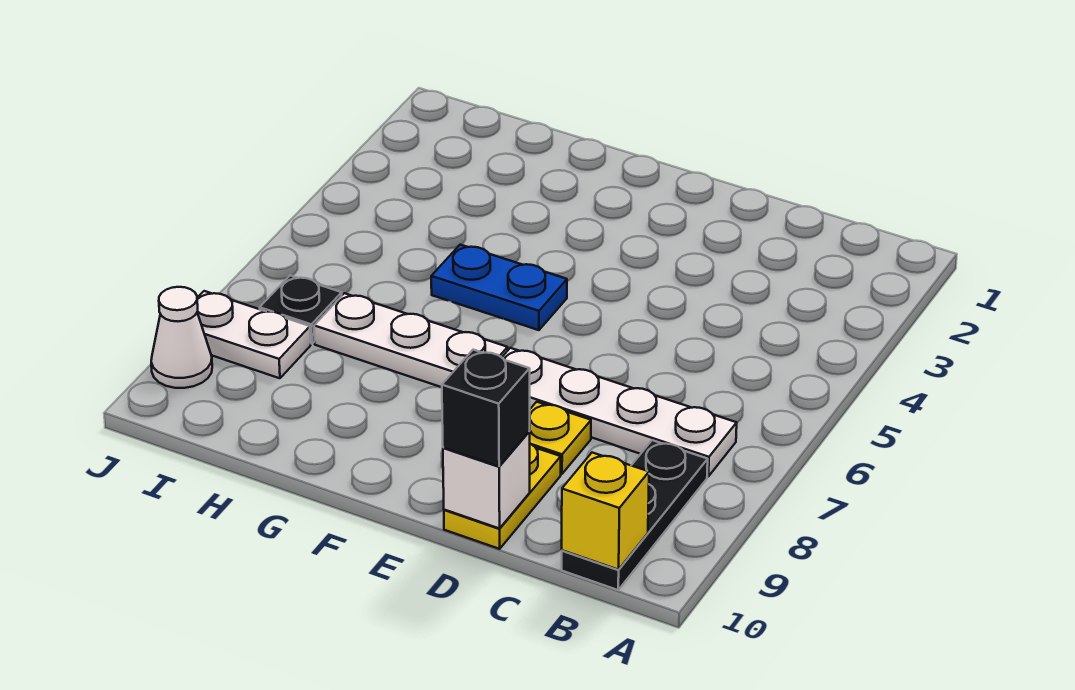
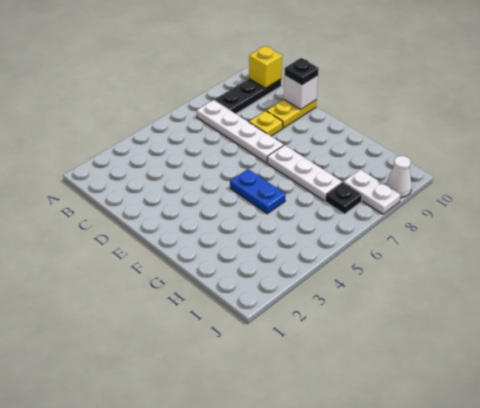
black 1x1 brick [442,350,530,466] -> black 1x1 plate [285,58,319,86]

